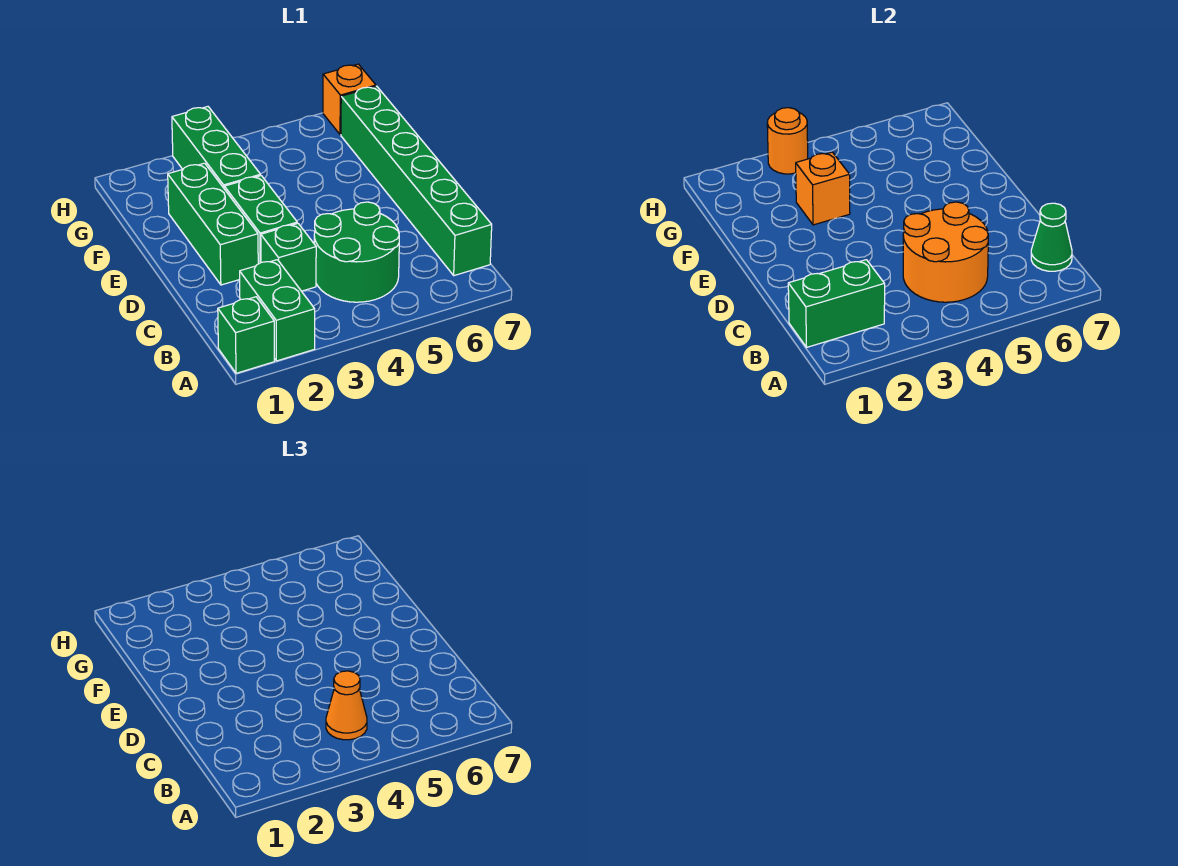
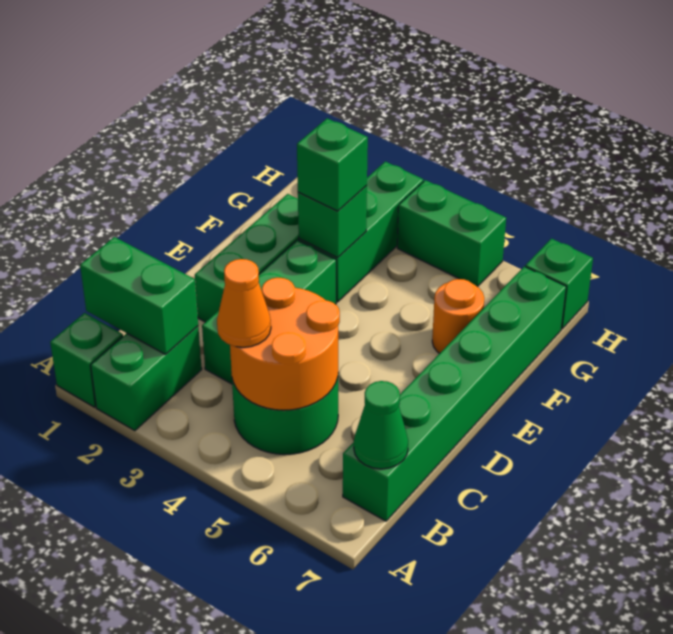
orange 1x1 brick [796,152,850,225] -> green 1x1 brick [298,185,367,258]
none -> green 1x1 brick [297,118,368,211]
orange 1x1 round brick [767,108,808,174] -> orange 1x1 round brick moved to [432,279,484,353]
none -> green 1x2 brick [397,180,506,287]
orange 1x1 brick [323,64,376,135] -> green 1x1 brick [525,239,593,329]

